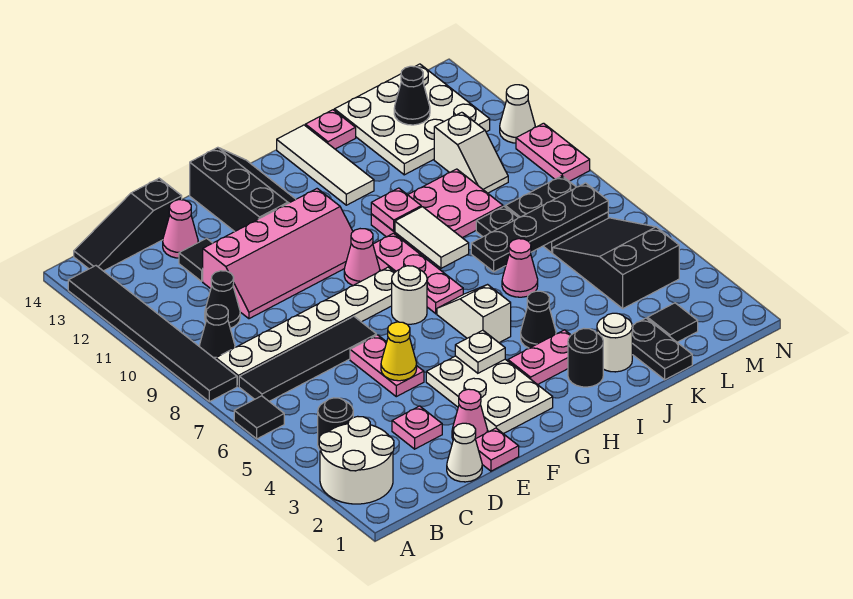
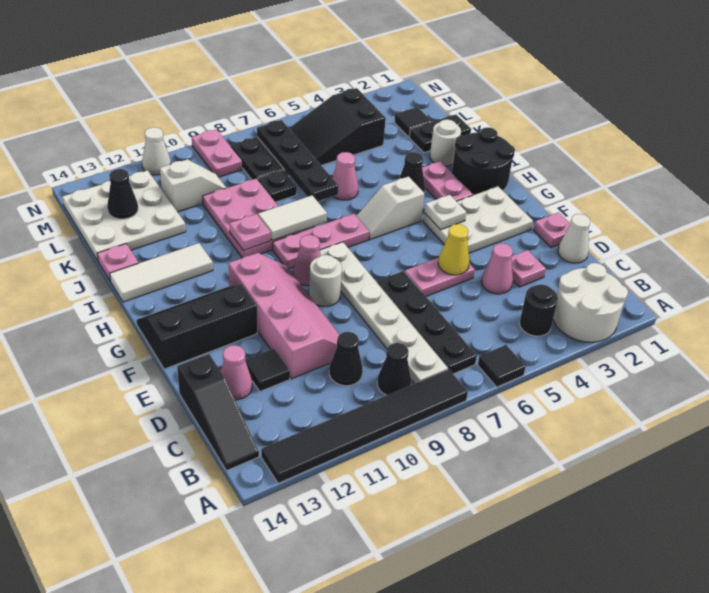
black 1x4 tile [239,316,376,401] -> black 1x4 plate [377,271,477,374]
pink 1x1 cone [452,389,488,439] -> pink 1x1 cone moved to [481,243,513,294]
white 1x1 round brick [392,266,427,324] -> white 1x1 round brick moved to [309,255,342,306]
black 1x1 round brick [568,329,603,387] -> black 2x2 round brick [452,127,515,195]
pink 1x2 plate [516,123,590,181] -> pink 1x2 plate turned to [192,129,242,177]

